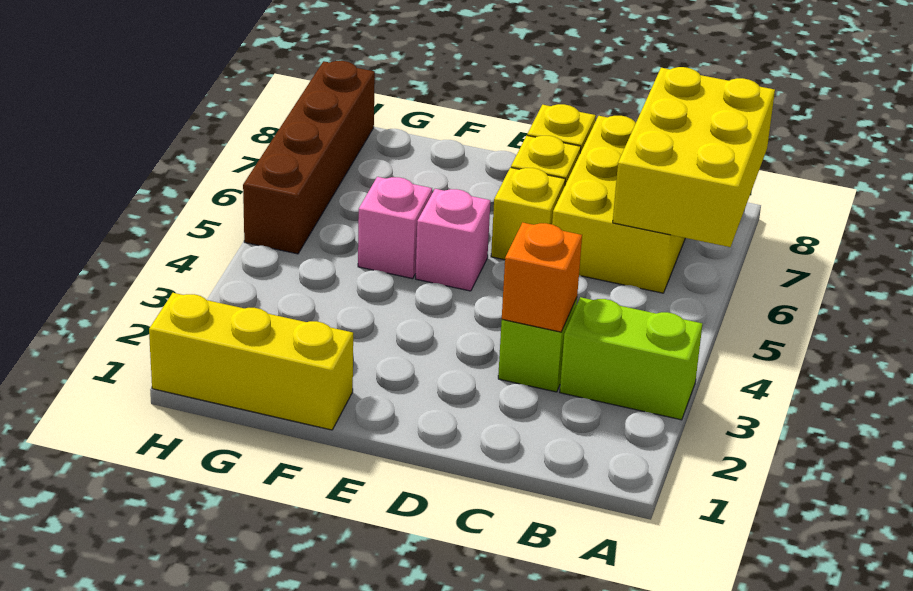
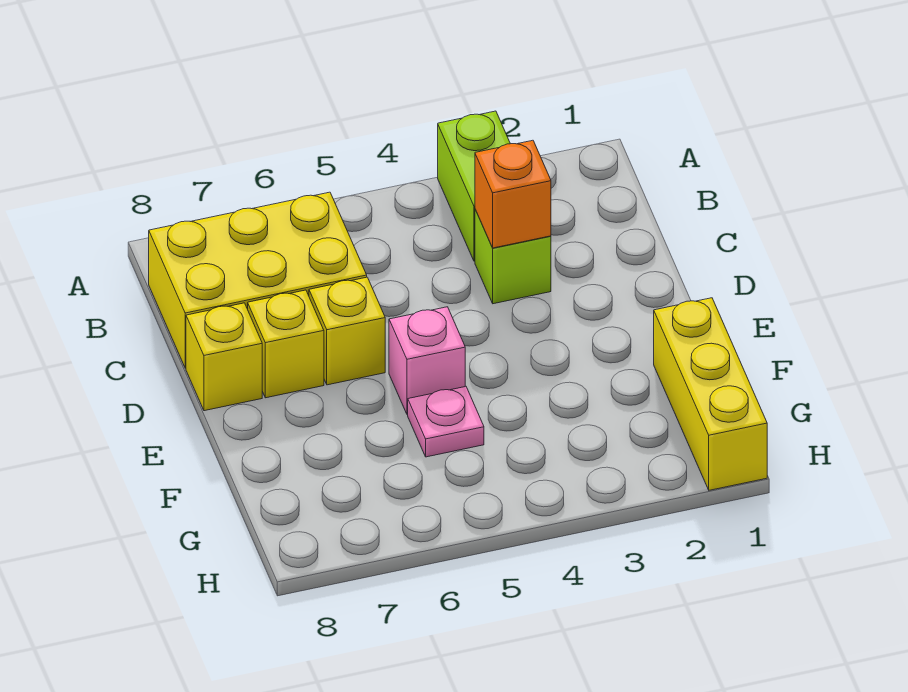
yellow 2x3 brick [613,67,775,247] -> none
pink 1x1 brick [358,177,432,279] -> pink 1x1 plate [408,386,484,457]
brown 1x4 brick [243,61,375,254] -> none

